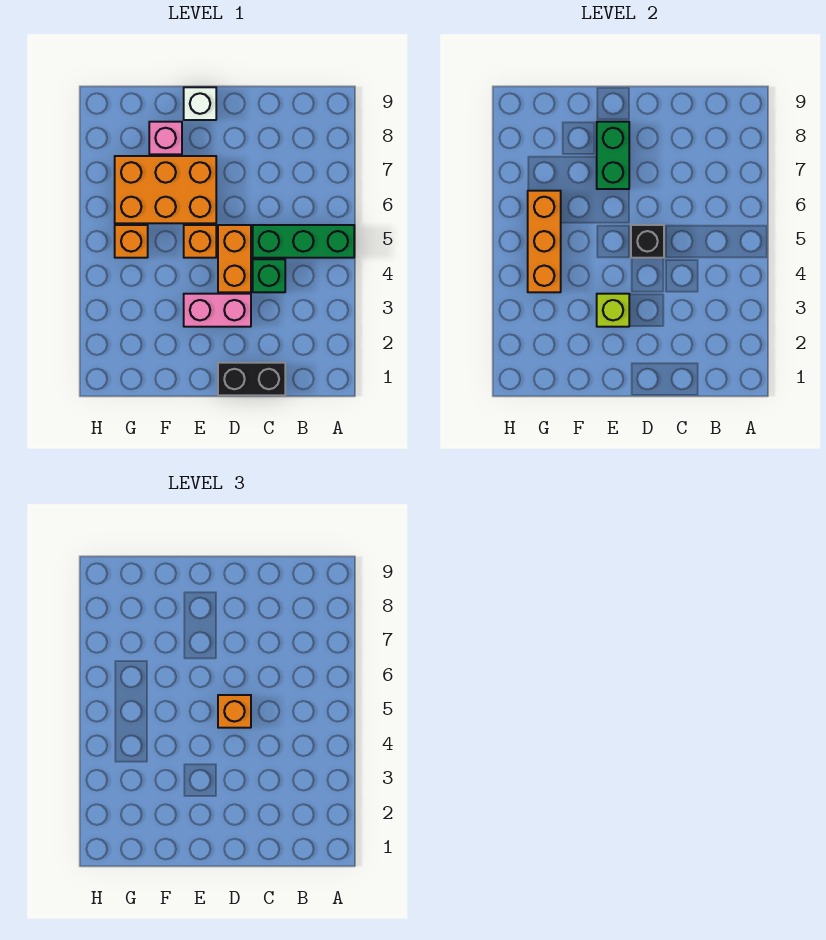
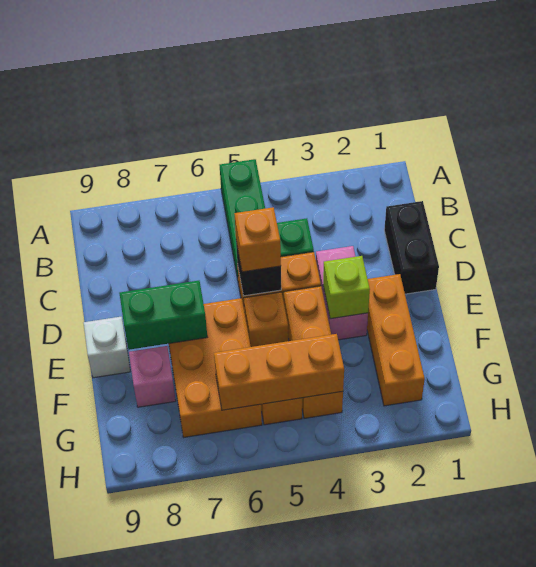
none -> orange 1x3 brick [367,274,425,406]
none -> orange 1x3 brick [284,286,343,418]

